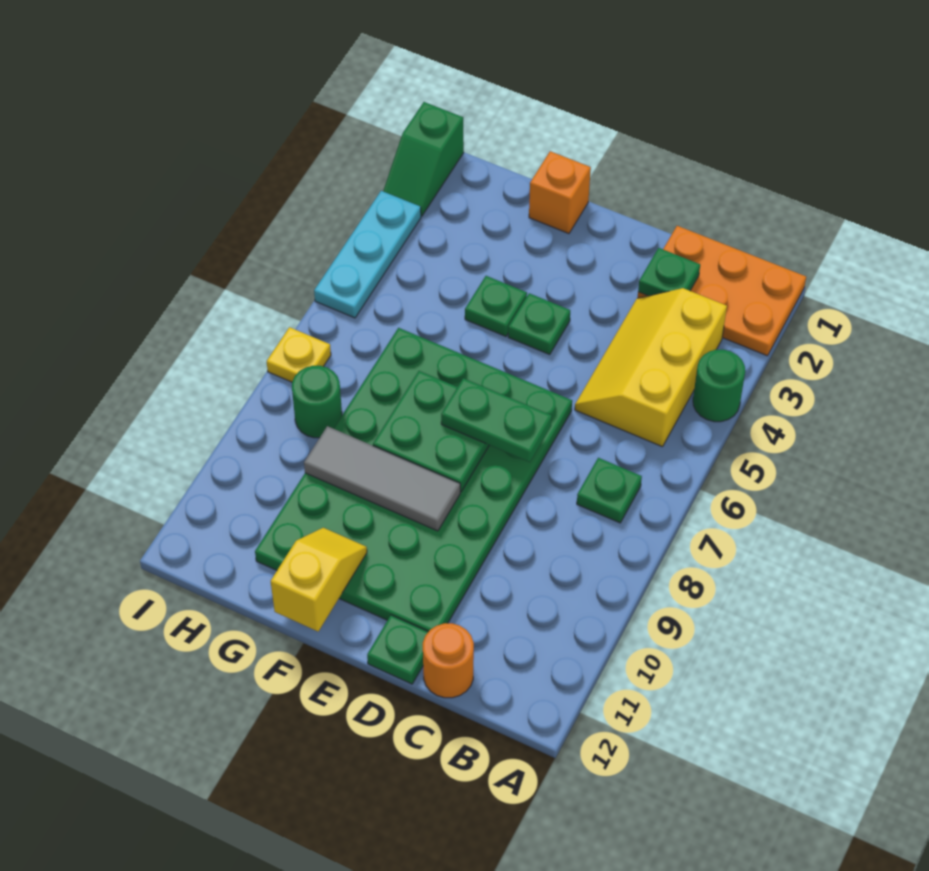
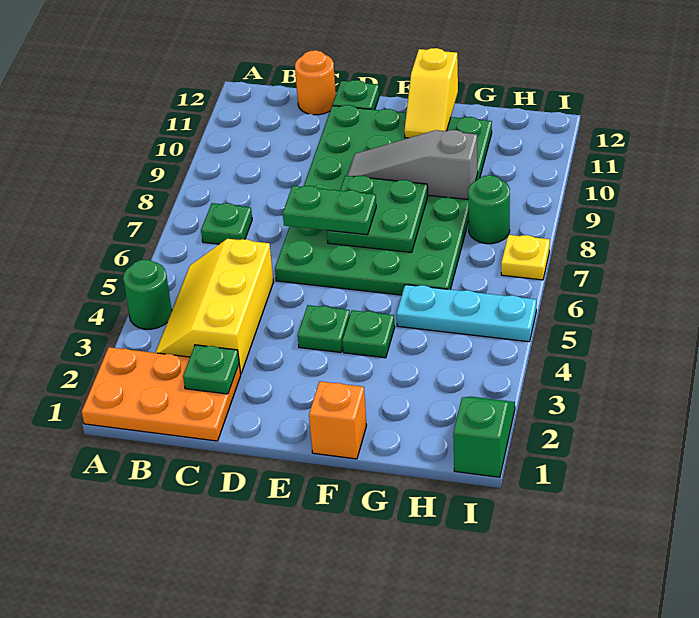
yellow 2x3 slope [575,288,727,447] -> yellow 2x3 slope turned to [155,239,273,374]
grey 1x3 tile [304,426,460,531] -> grey 1x3 slope [347,130,478,199]
cyan 1x3 plate [314,191,421,318] -> cyan 1x3 plate turned to [397,285,536,342]

